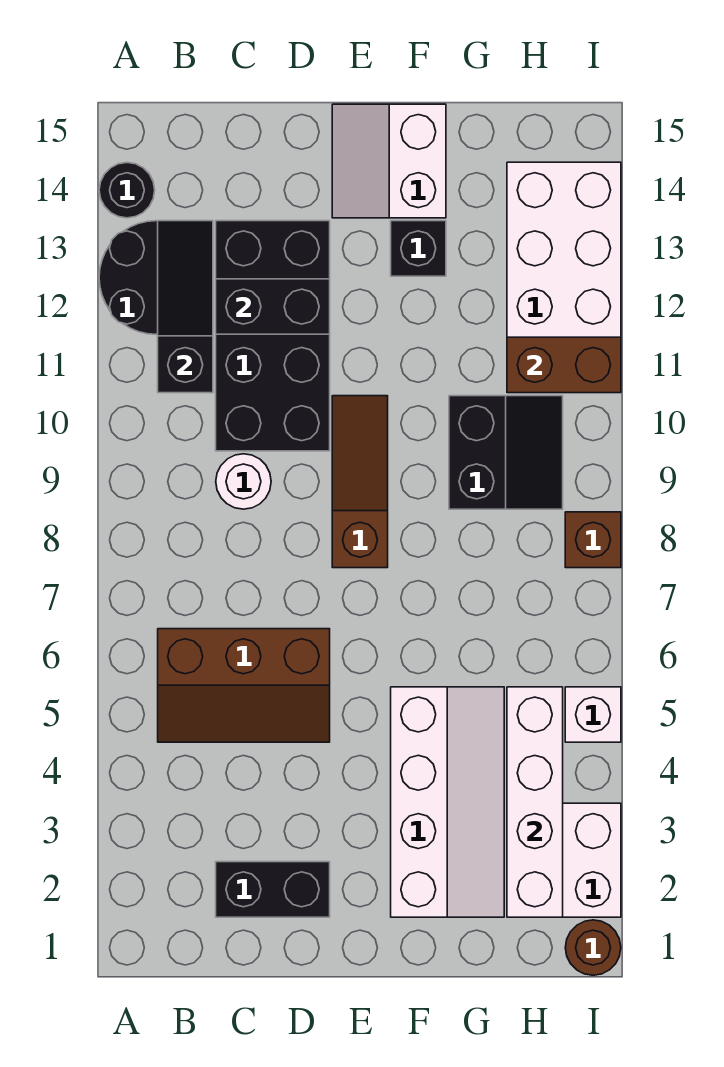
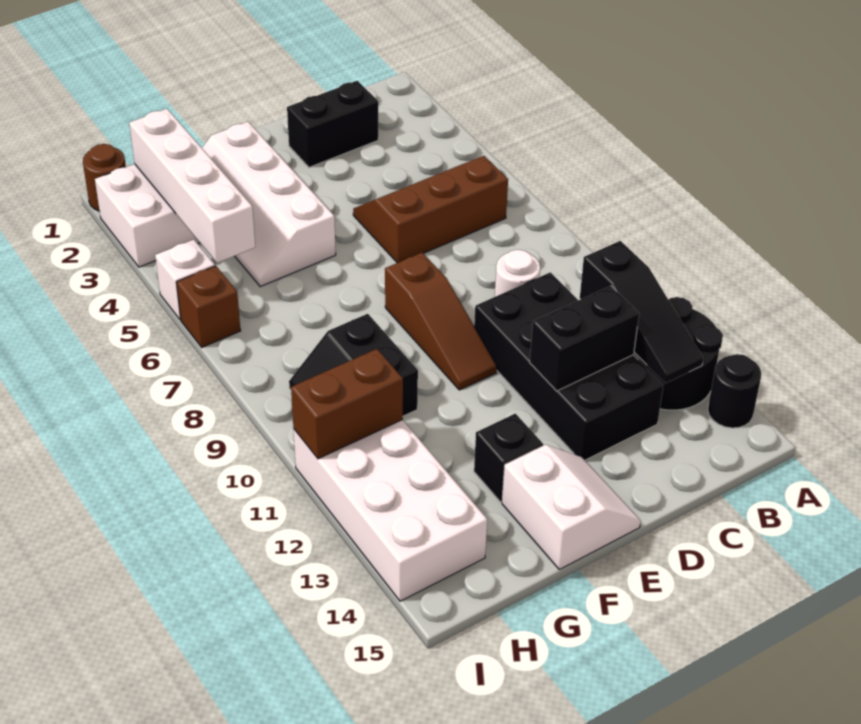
brown 1x1 brick [565,512,621,568] -> brown 1x1 brick moved to [177,266,241,347]

